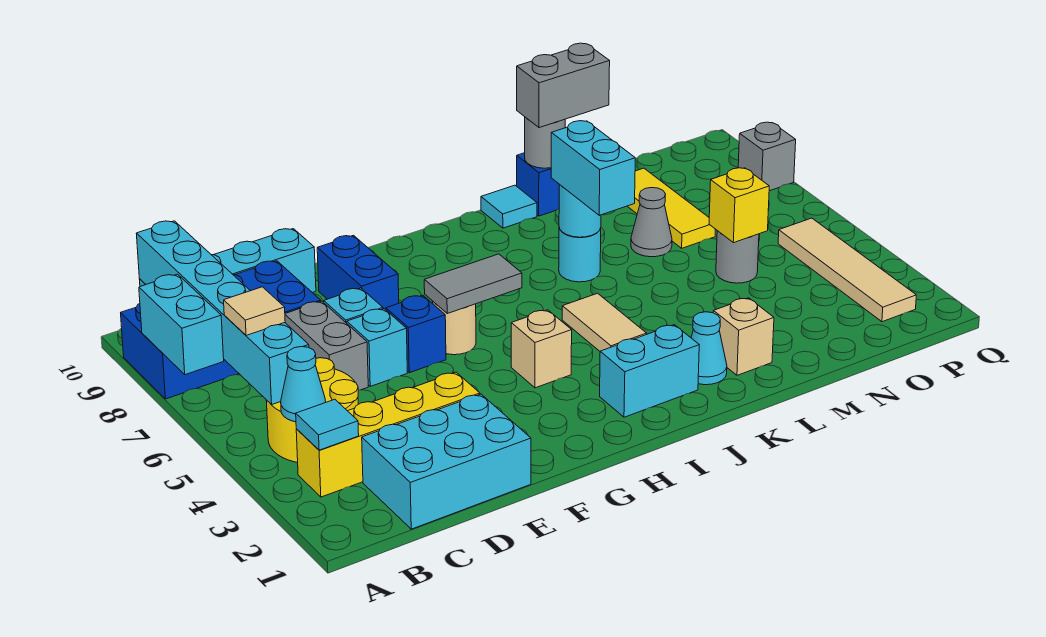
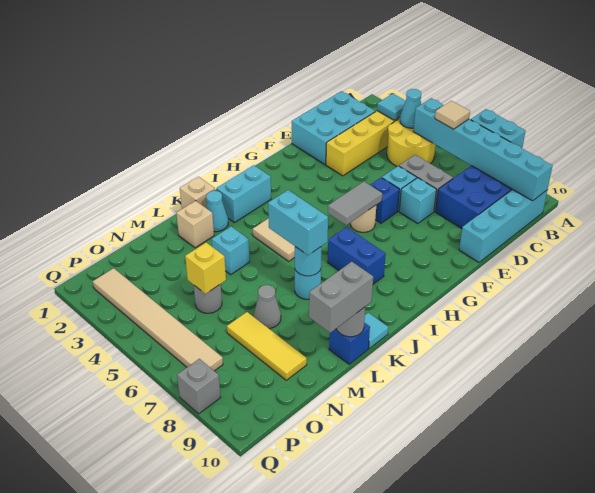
blue 1x2 brick [317,235,399,310] -> blue 1x2 brick moved to [328,227,386,284]
tan 1x1 brick [511,310,572,388] -> tan 1x1 brick moved to [180,177,215,209]
none -> cyan 1x1 brick [212,227,250,275]
tan 1x4 tile [778,218,916,322] -> tan 1x6 tile [93,268,223,371]

